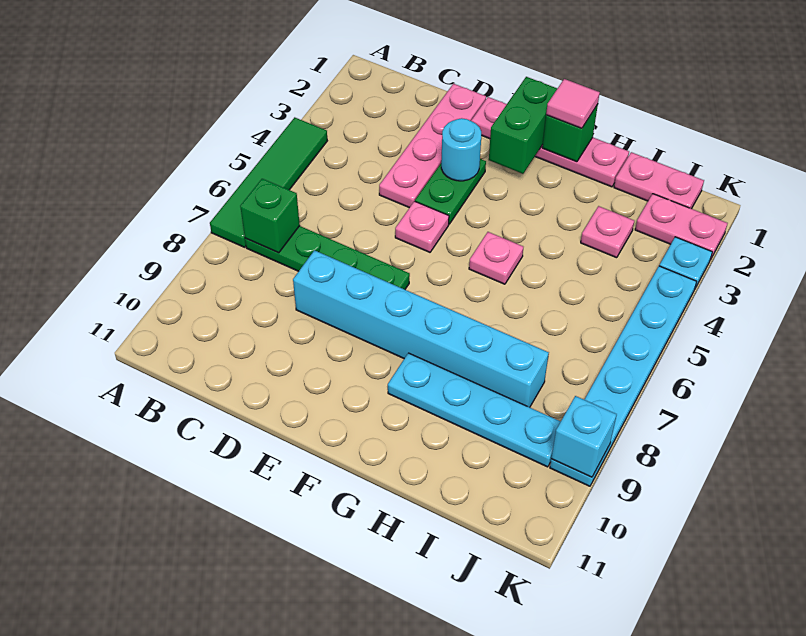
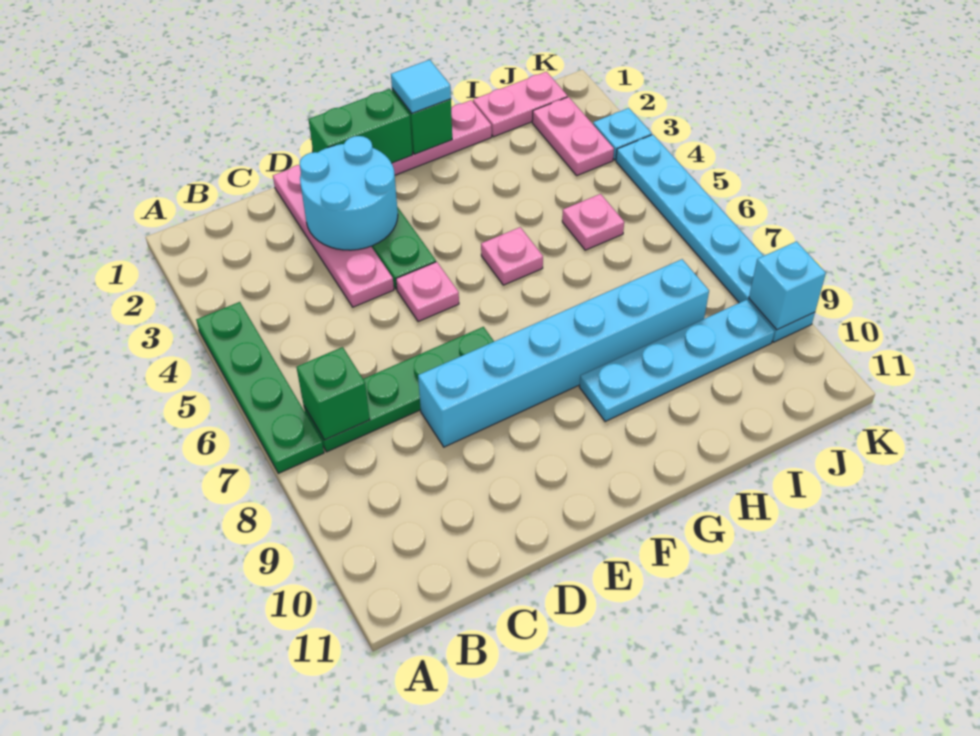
green 1x4 tile [210,117,327,247] -> green 1x4 plate [196,302,324,473]
cyan 1x1 round brick [441,118,481,181] -> cyan 2x2 round brick [300,136,398,250]
green 1x2 brick [489,77,557,174] -> green 1x2 brick turned to [309,89,413,163]
pink 1x1 tile [546,79,600,128] -> cyan 1x1 tile [391,60,451,113]
pink 1x1 plate [581,206,634,258] -> pink 1x1 plate moved to [562,194,624,250]
pink 1x2 plate [635,194,728,260] -> pink 1x2 plate turned to [532,97,614,176]

